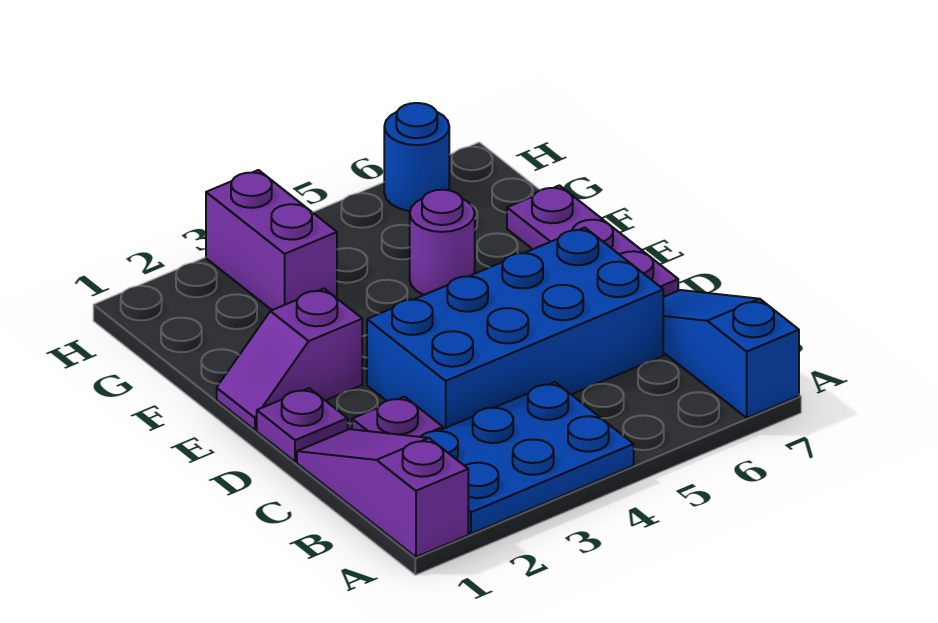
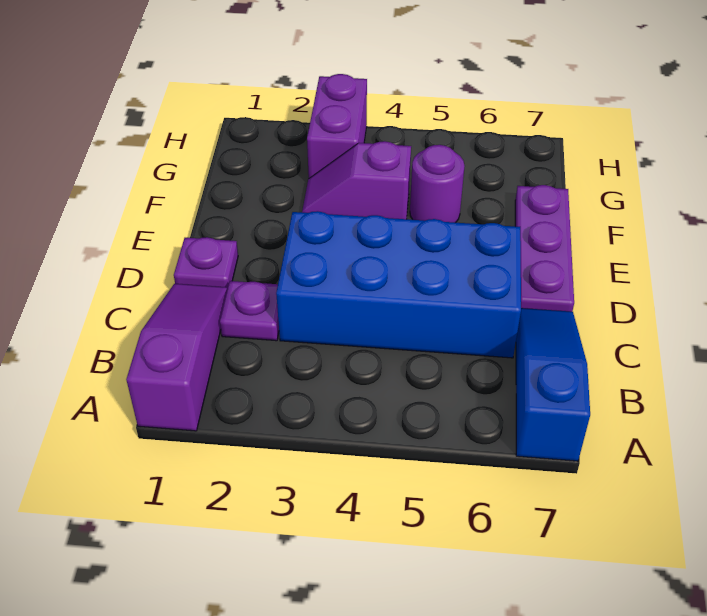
blue 2x3 plate [420,382,634,534] -> none
purple 1x2 slope [217,289,362,430] -> purple 1x2 slope moved to [302,141,411,219]
blue 1x1 round brick [384,103,449,211] -> none

